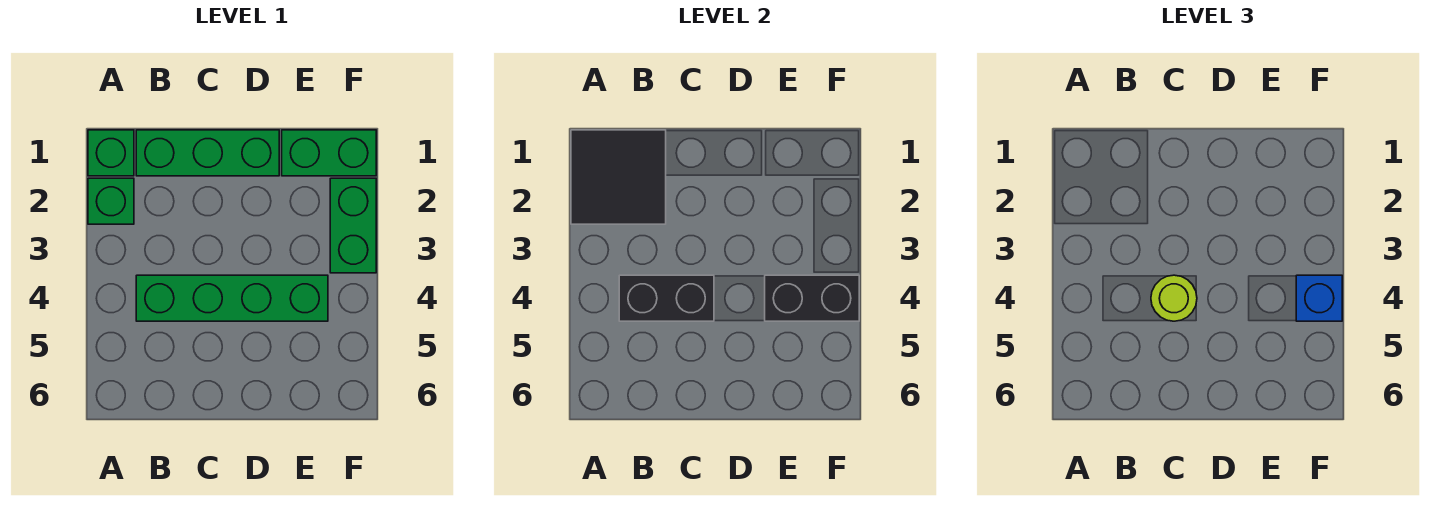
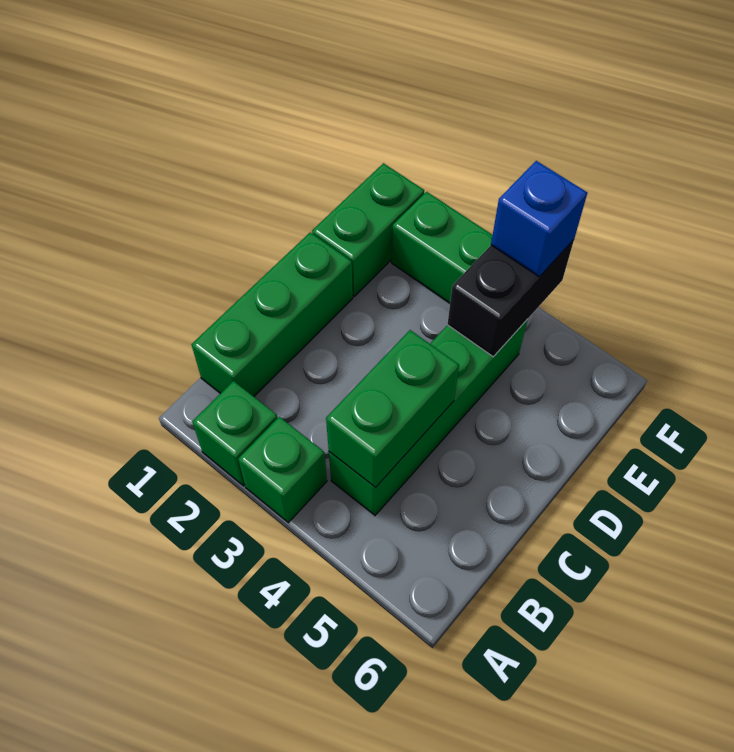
green 1x1 brick [88,130,134,176] -> green 1x1 brick moved to [238,417,327,523]
black 2x2 tile [571,130,666,224] -> none
black 1x2 brick [619,275,714,321] -> green 1x2 brick [326,330,459,488]
lime 1x1 round brick [1151,275,1197,321] -> none

